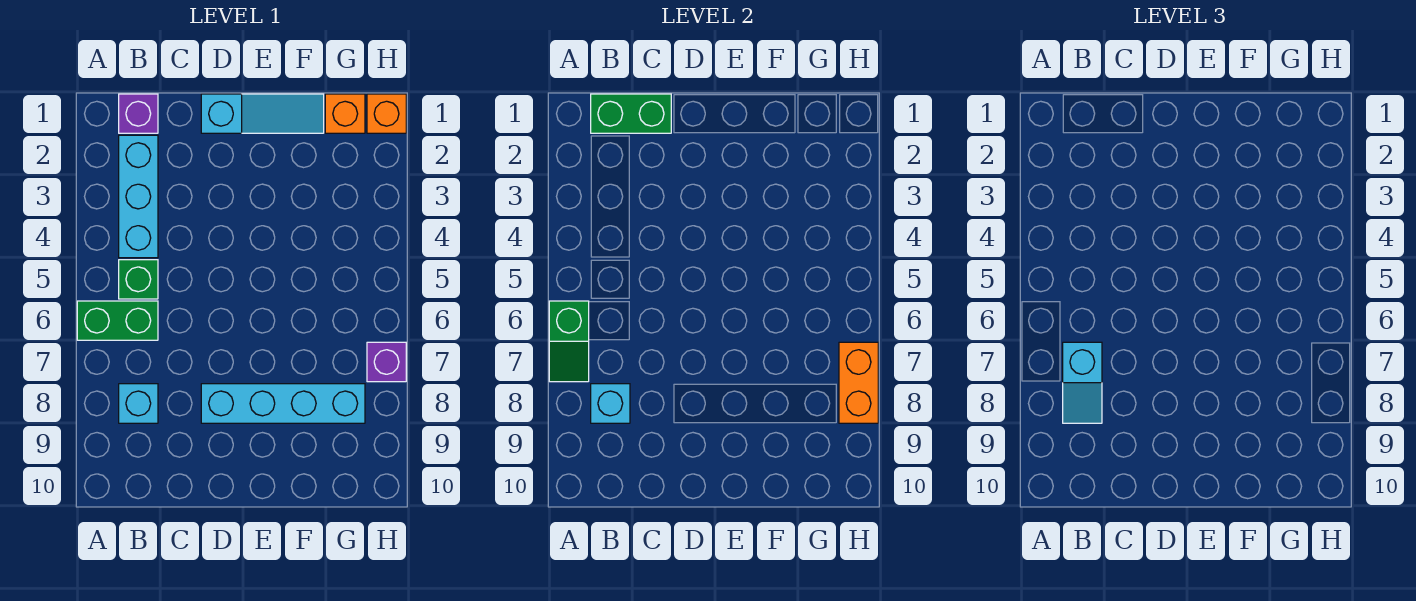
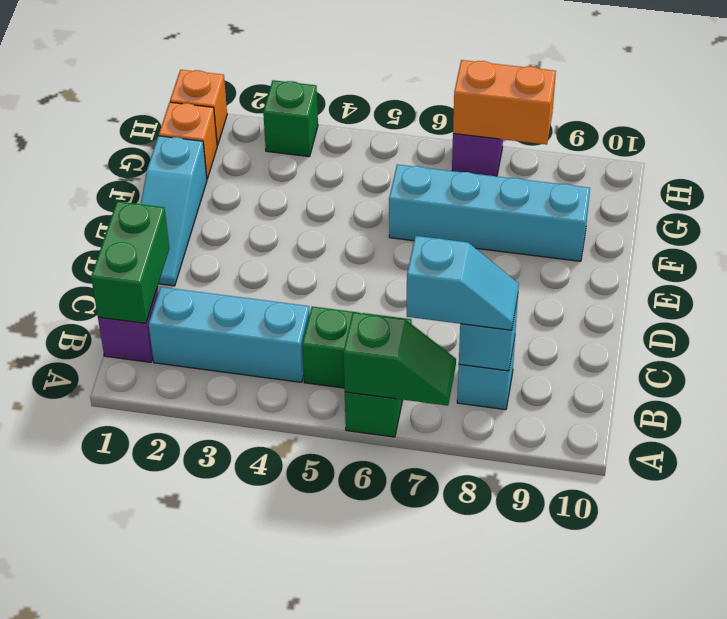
cyan 1x3 slope [201,94,324,133] -> cyan 1x3 slope turned to [141,136,207,286]
cyan 1x4 brick [201,384,365,423] -> cyan 1x4 brick turned to [389,165,590,261]
none -> green 1x1 brick [263,80,318,157]

